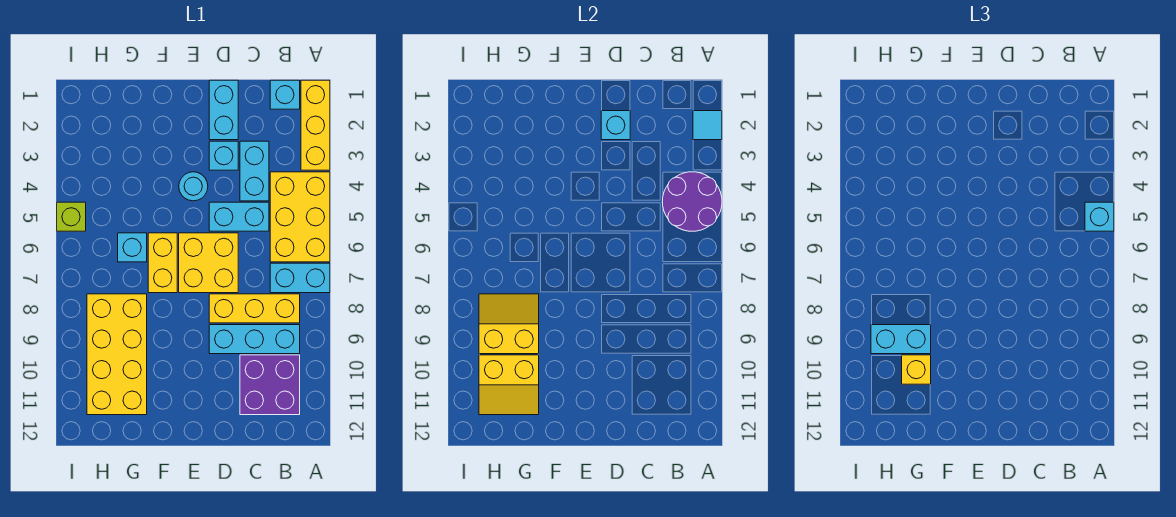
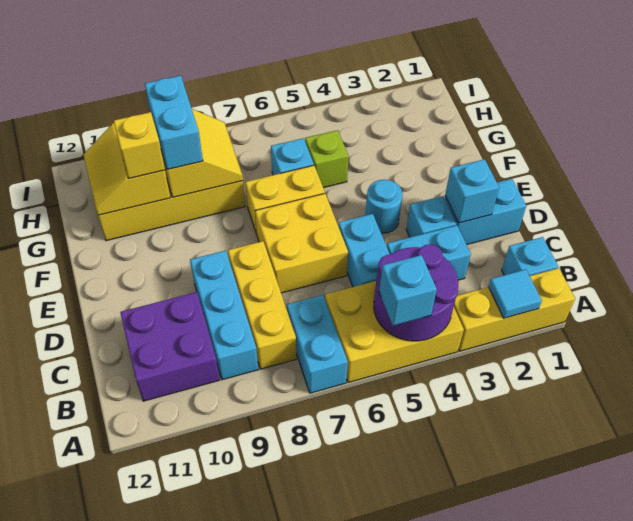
lime 1x1 brick [57,202,86,231] -> lime 1x1 brick moved to [305,130,349,188]

